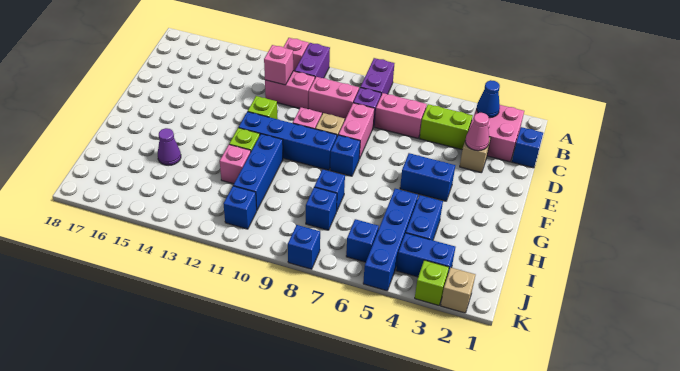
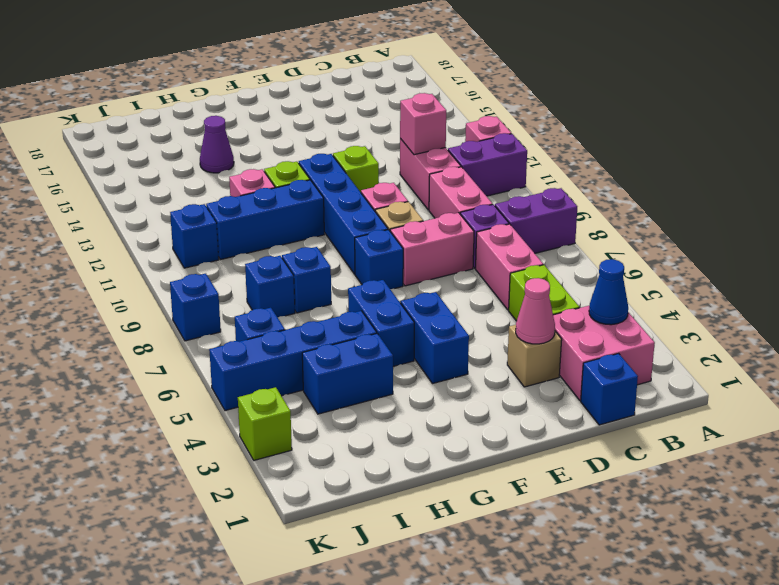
blue 1x2 brick [396,233,455,277] -> blue 1x2 brick moved to [348,280,414,366]
tan 1x1 brick [441,268,475,313] -> none

